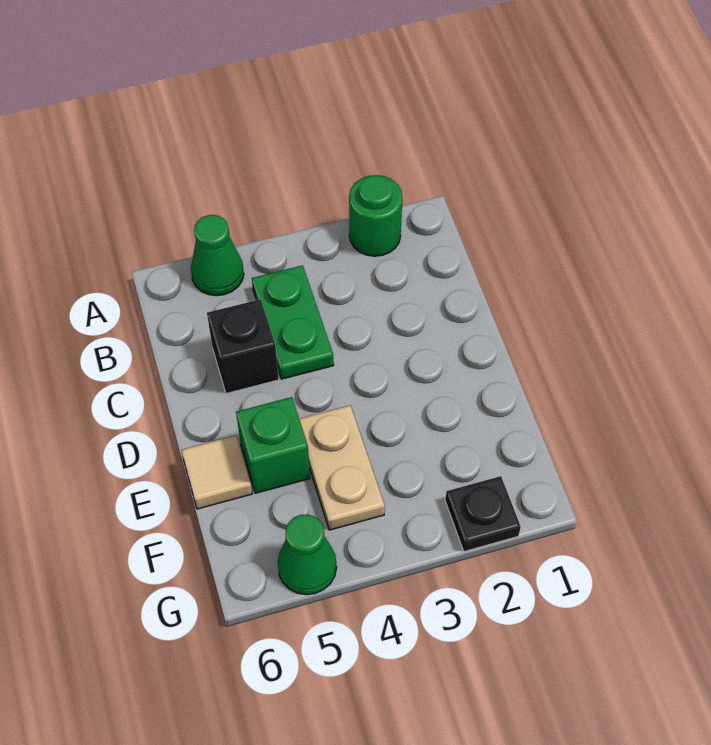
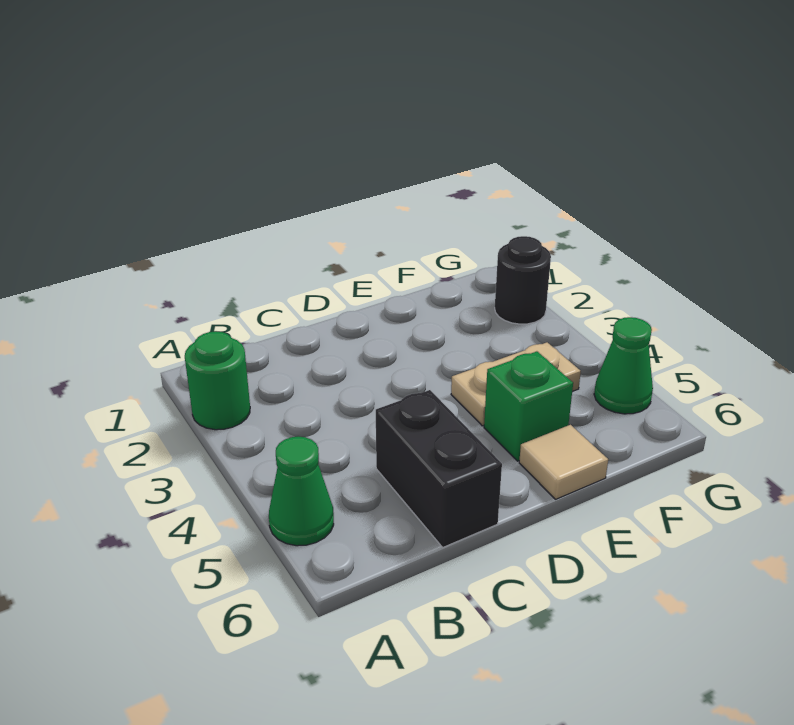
green 1x2 plate [252,265,334,379] -> none
black 1x1 brick [207,299,279,393] -> black 1x2 brick [376,390,502,547]
black 1x1 plate [445,476,521,552] -> black 1x1 round brick [495,236,551,324]

